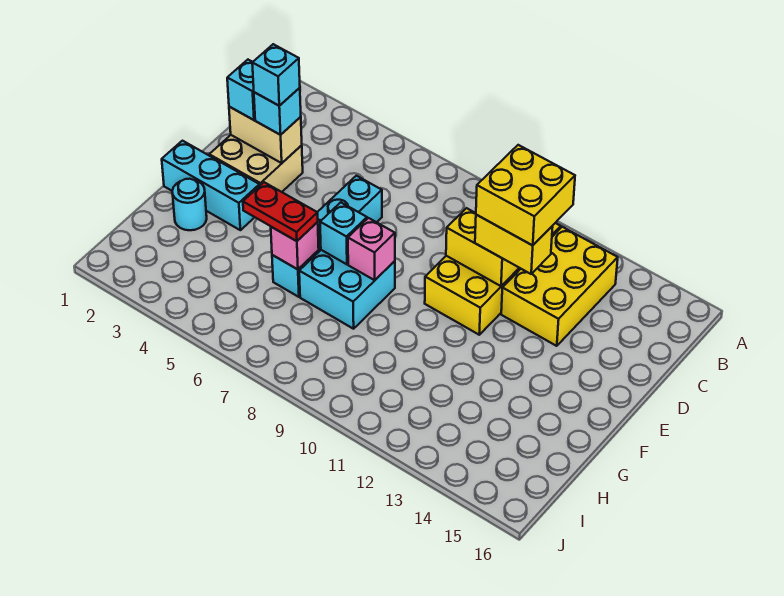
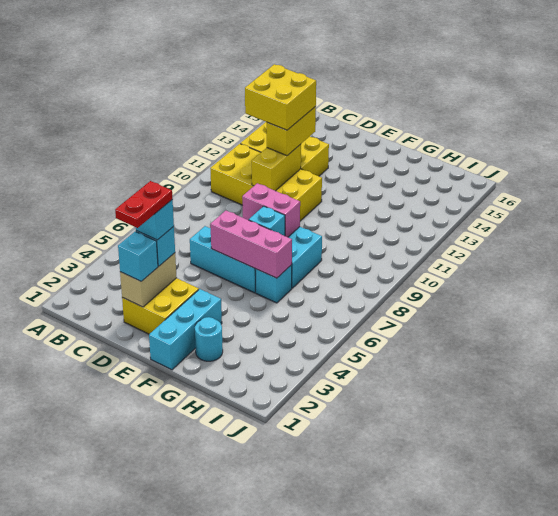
tan 2x2 brick [209,135,303,192] -> yellow 2x2 brick [122,278,199,334]
pink 1x1 brick [348,218,395,280] -> pink 1x2 brick [242,183,300,237]
red 1x2 plate [243,182,318,241] -> red 1x2 plate moved to [115,181,172,228]
pink 1x1 brick [271,222,319,269] -> pink 1x3 brick [210,211,292,278]

